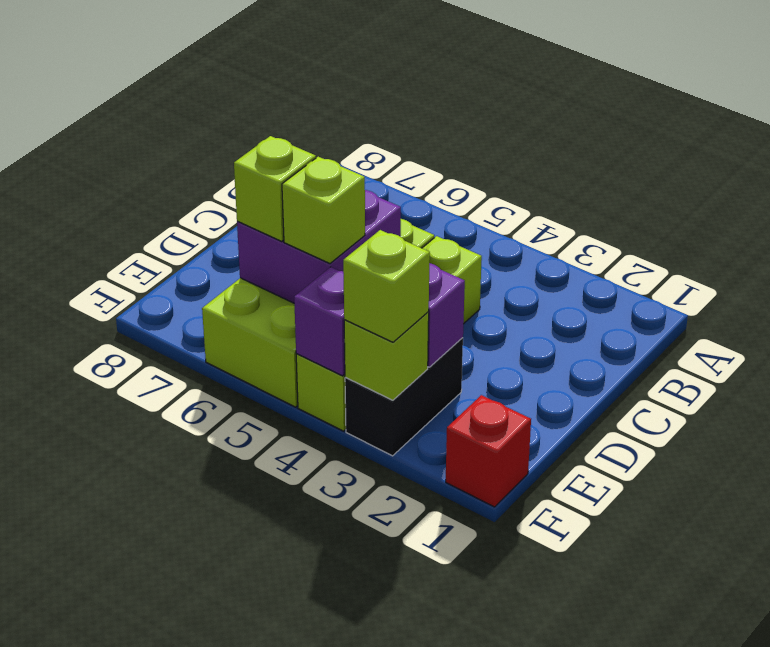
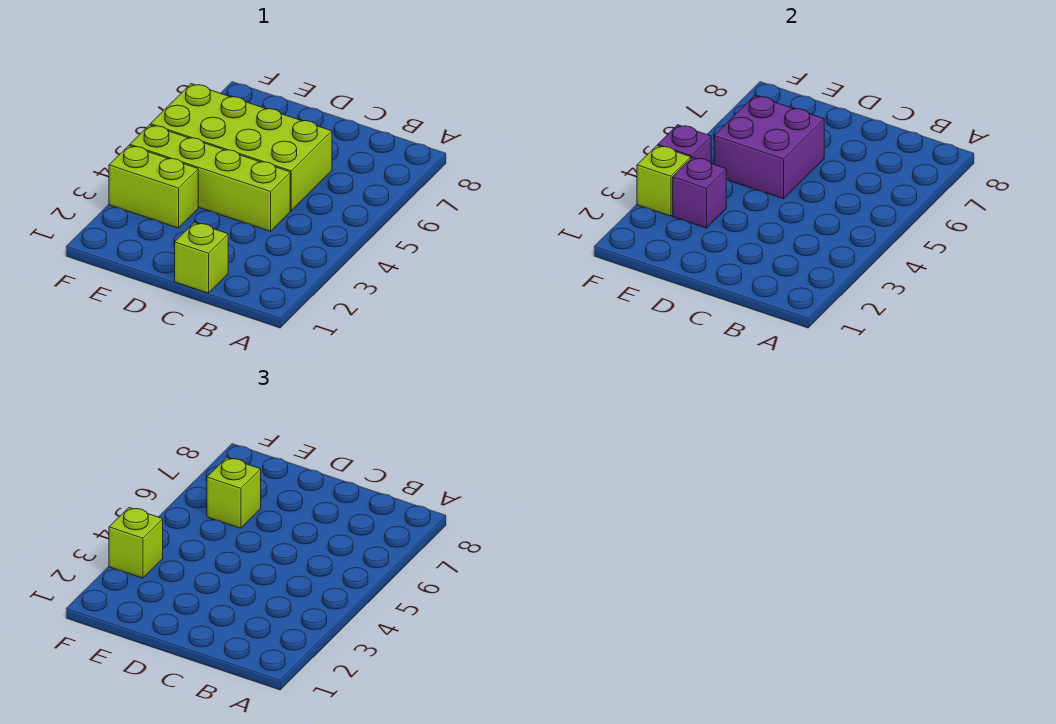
black 1x2 brick [345,338,463,456] -> lime 1x2 brick [109,145,198,228]
lime 1x1 brick [282,157,365,264] -> lime 1x1 brick moved to [175,223,228,293]
red 1x1 brick [446,395,531,507] -> none

